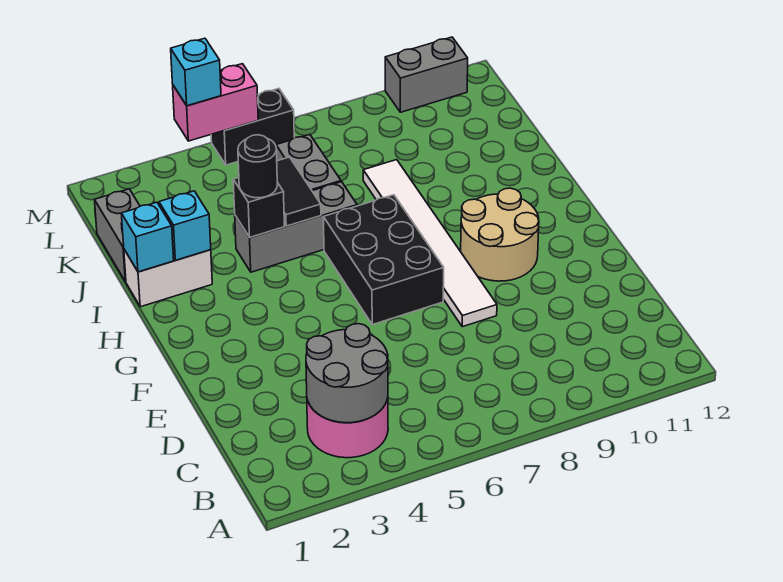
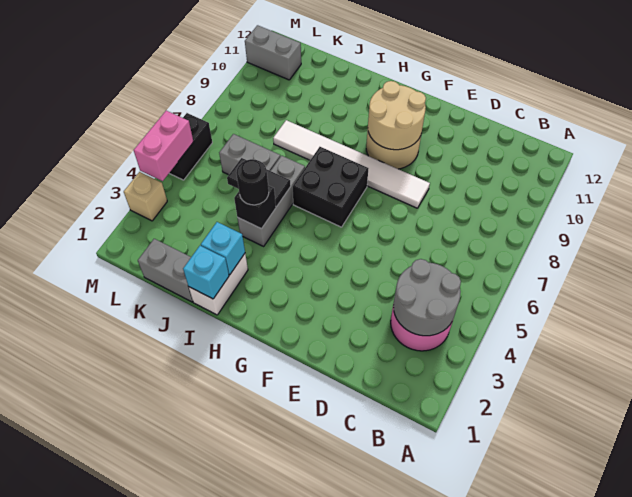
black 2x3 brick [323,195,444,325] -> black 2x2 brick [293,147,368,227]
none -> tan 2x2 round brick [368,81,426,150]
none -> tan 1x1 brick [124,172,167,221]
cyan 1x1 brick [171,38,221,106] -> none
grey 1x2 brick [385,37,468,112] -> grey 1x2 brick turned to [245,25,301,80]

